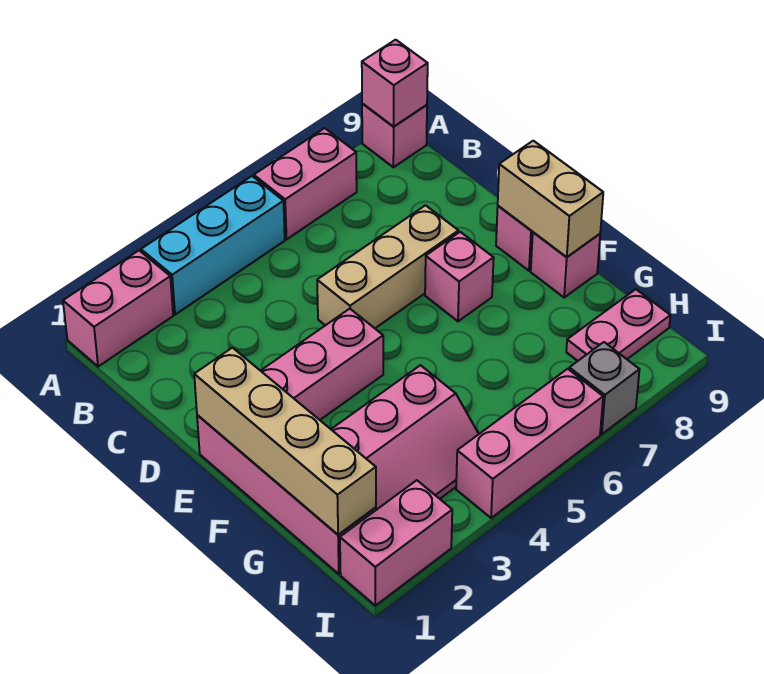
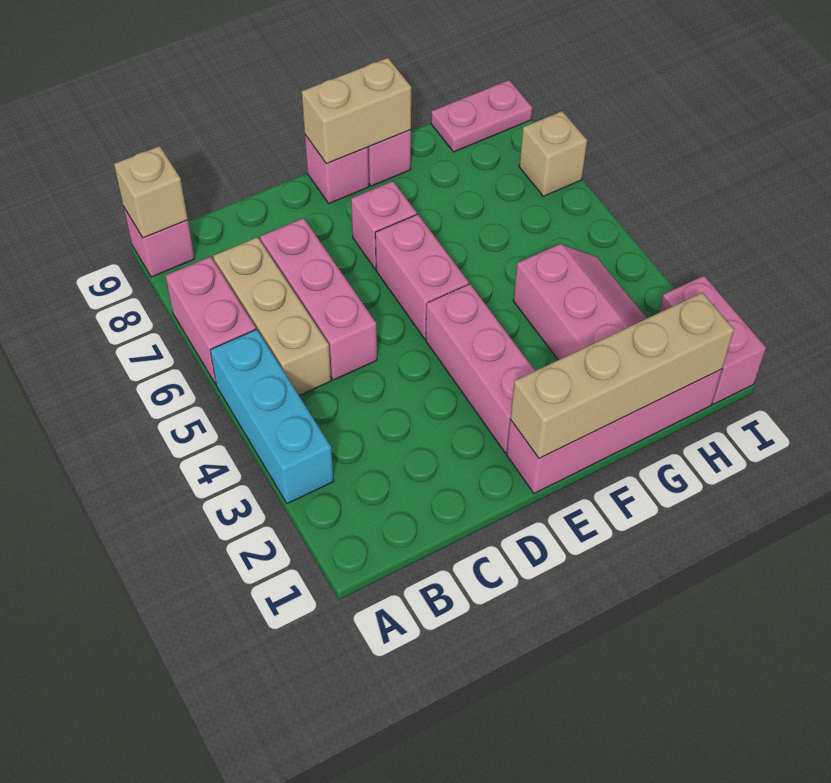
pink 1x2 brick [63,251,173,367] -> pink 1x2 brick moved to [375,214,469,339]
pink 1x1 brick [362,40,428,126] -> tan 1x1 brick [114,146,188,238]
tan 1x3 brick [317,205,458,328] -> tan 1x3 brick moved to [213,237,331,395]
pink 1x2 plate [566,289,670,361] -> pink 1x2 plate turned to [431,80,532,152]
pink 1x3 brick [456,369,603,518] -> pink 1x3 brick moved to [260,218,377,380]
grey 1x1 brick [569,342,640,434] -> tan 1x1 brick [519,111,587,196]

